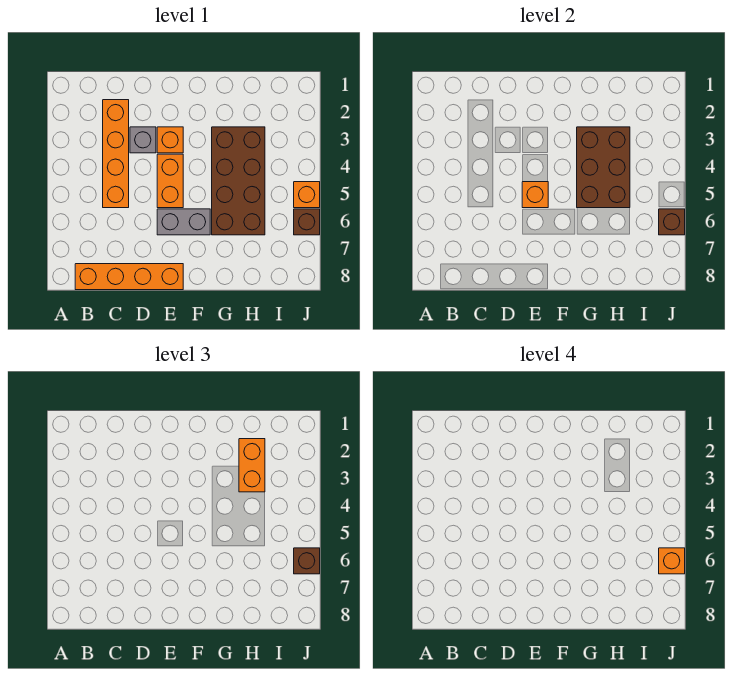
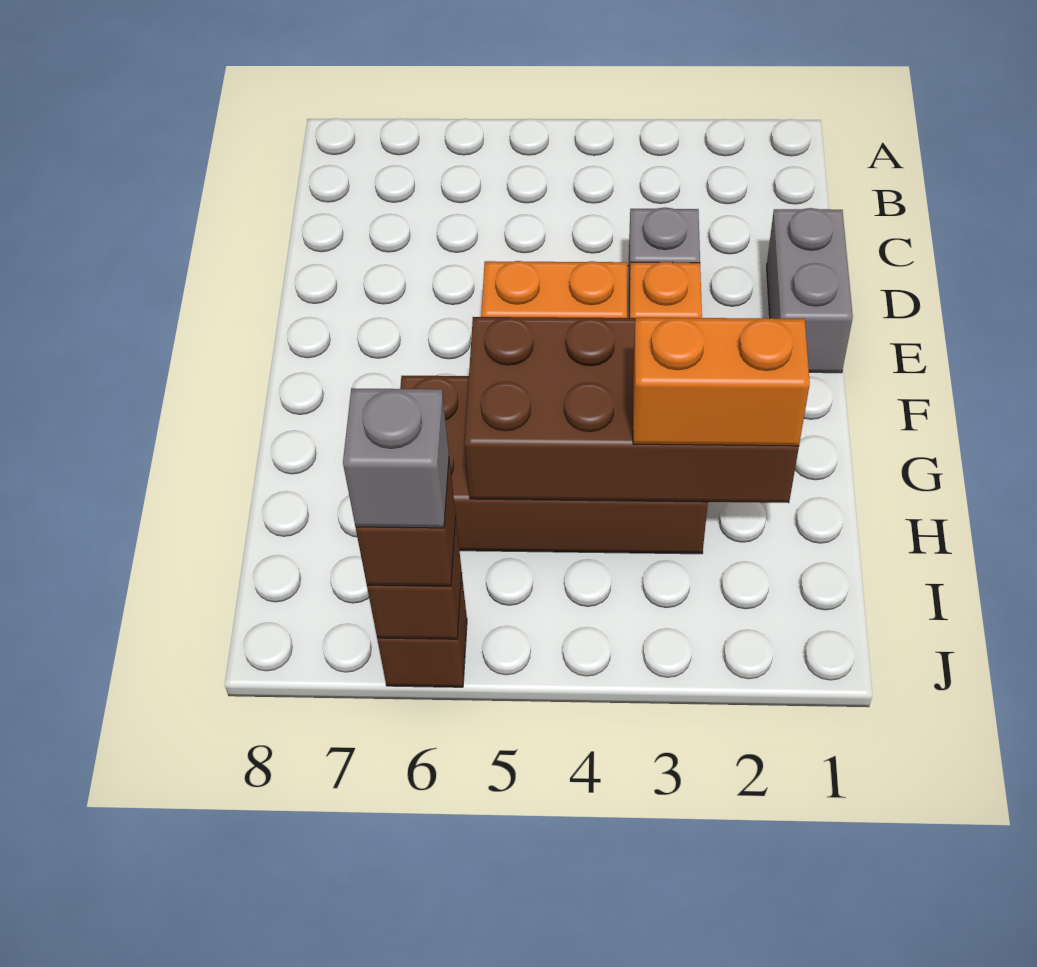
orange 1x4 brick [75,264,183,290] -> none
orange 1x4 brick [103,100,129,208] -> none
orange 1x1 brick [522,182,548,208] -> none
grey 1x2 brick [157,209,210,235] -> grey 1x2 brick moved to [767,208,853,373]
brown 2x3 brick [577,127,630,208] -> brown 2x4 brick [465,317,799,503]
orange 1x1 brick [294,182,320,208] -> none
orange 1x1 brick [659,548,685,574] -> grey 1x1 brick [343,388,449,528]

